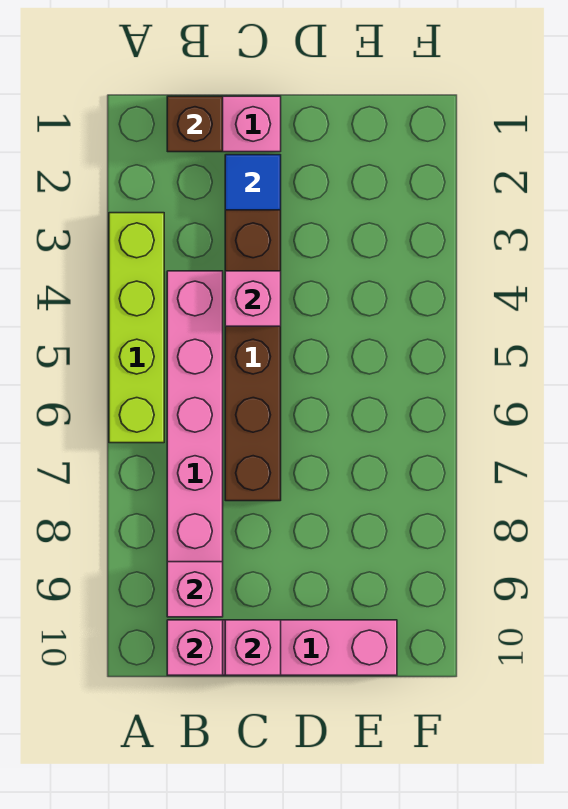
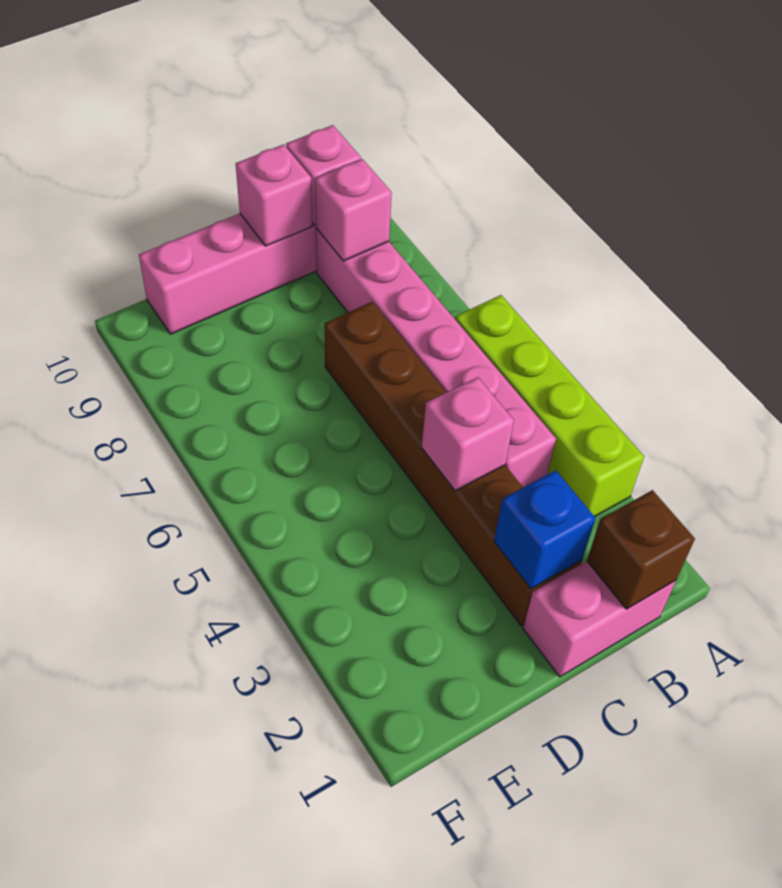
blue 1x1 tile [225,155,281,210] -> blue 1x1 brick [494,470,596,589]

